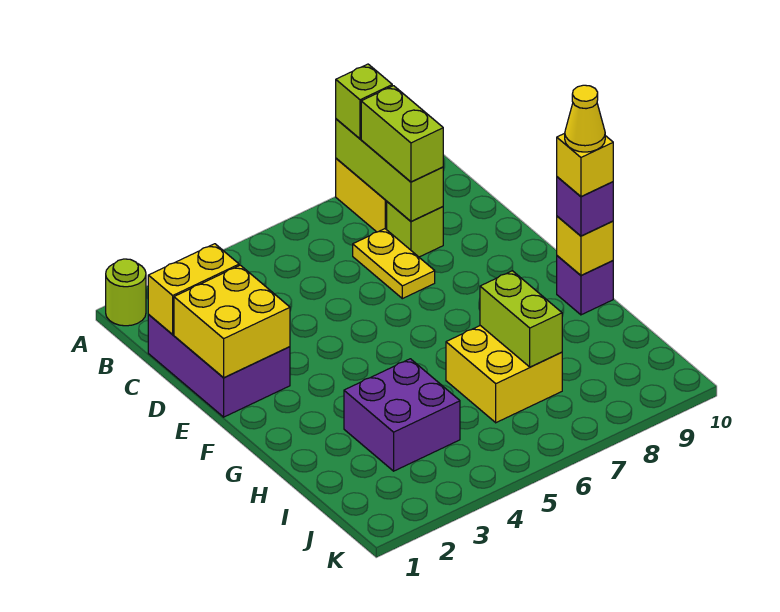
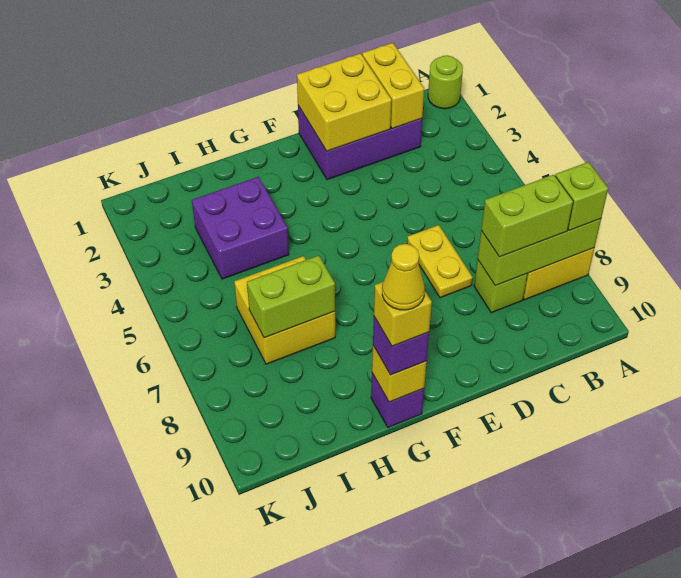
yellow 1x2 plate [353,229,435,299] -> yellow 1x2 plate turned to [407,225,473,298]

